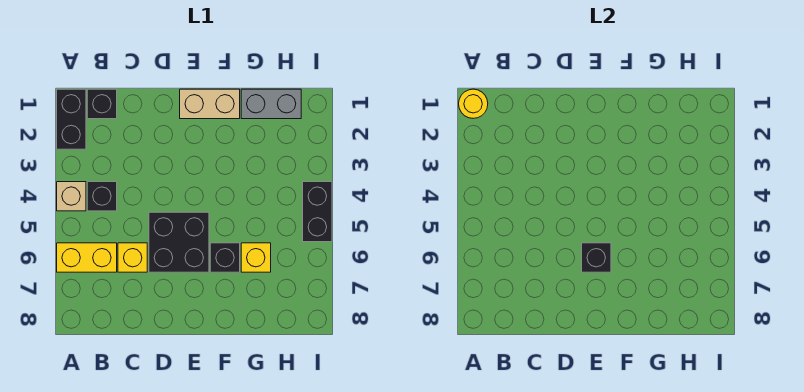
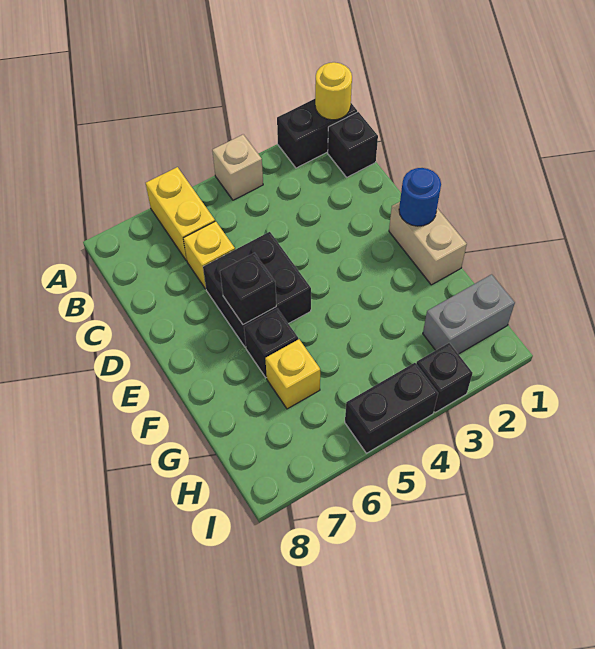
black 1x1 brick [87,182,117,211] -> black 1x1 brick moved to [416,343,473,413]
none -> blue 1x1 round brick [399,168,441,226]
grey 1x2 brick [241,89,301,119] -> grey 1x2 brick turned to [423,274,515,354]

